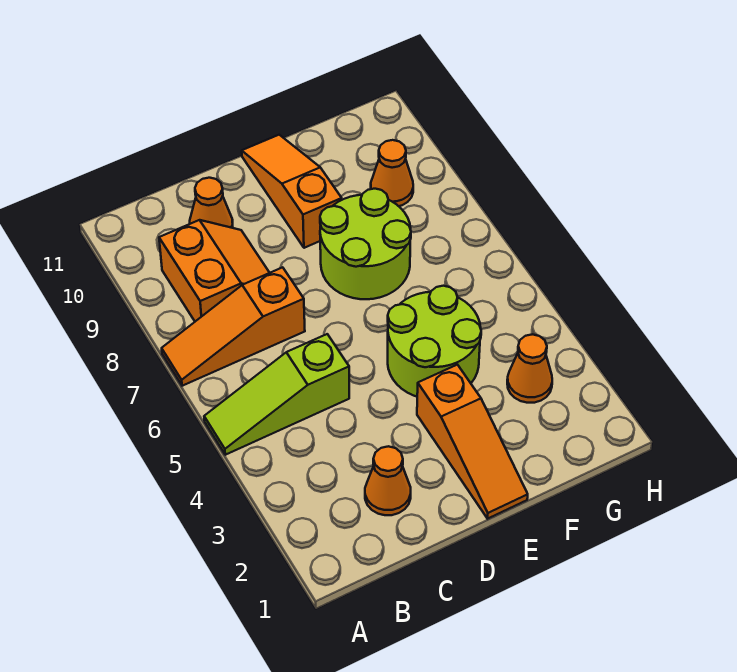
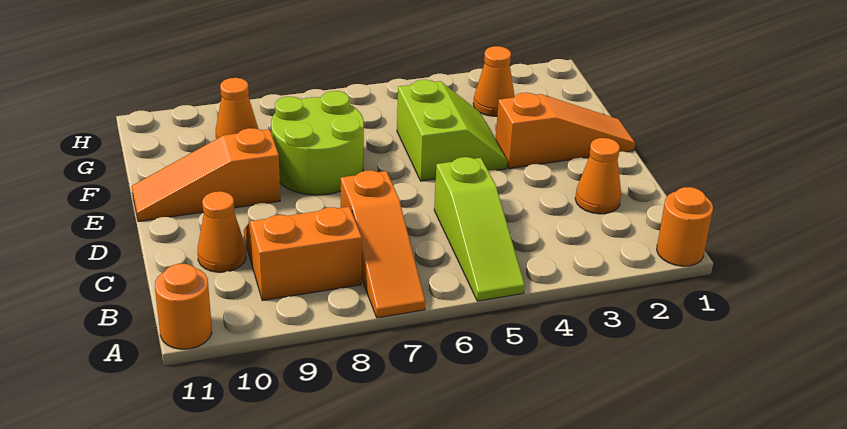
none -> orange 1x1 round brick [657,187,713,266]
none -> orange 1x1 round brick [155,264,212,349]
lime 2x2 round brick [388,286,481,397] -> lime 2x2 slope [397,80,507,181]

